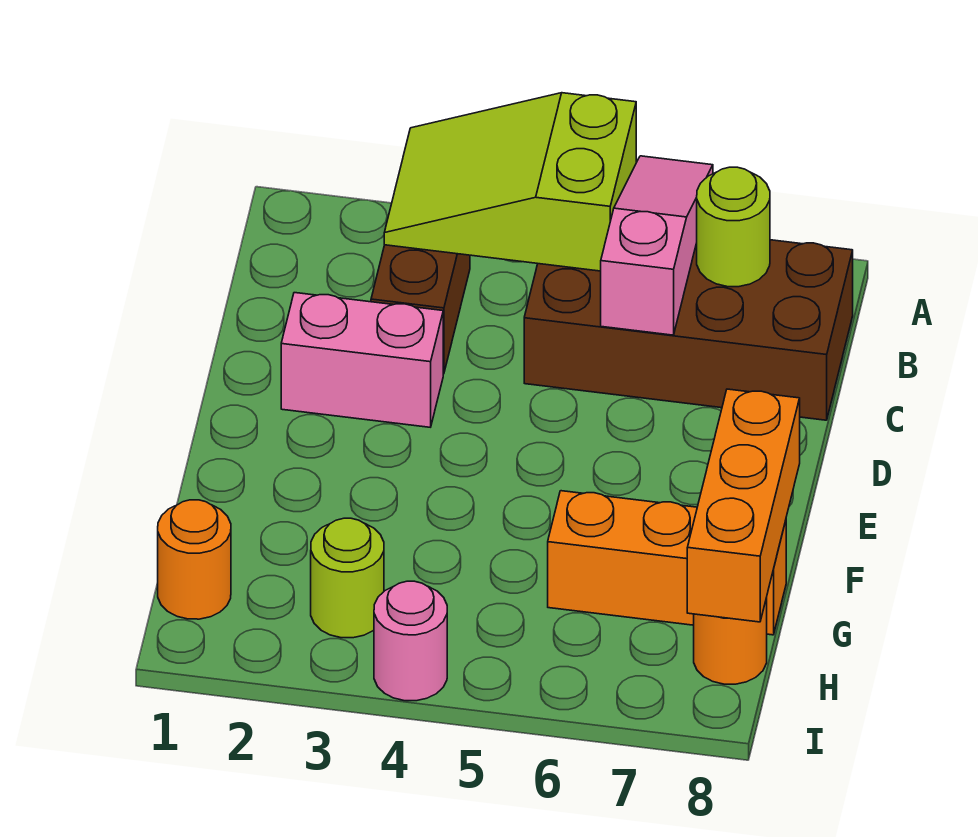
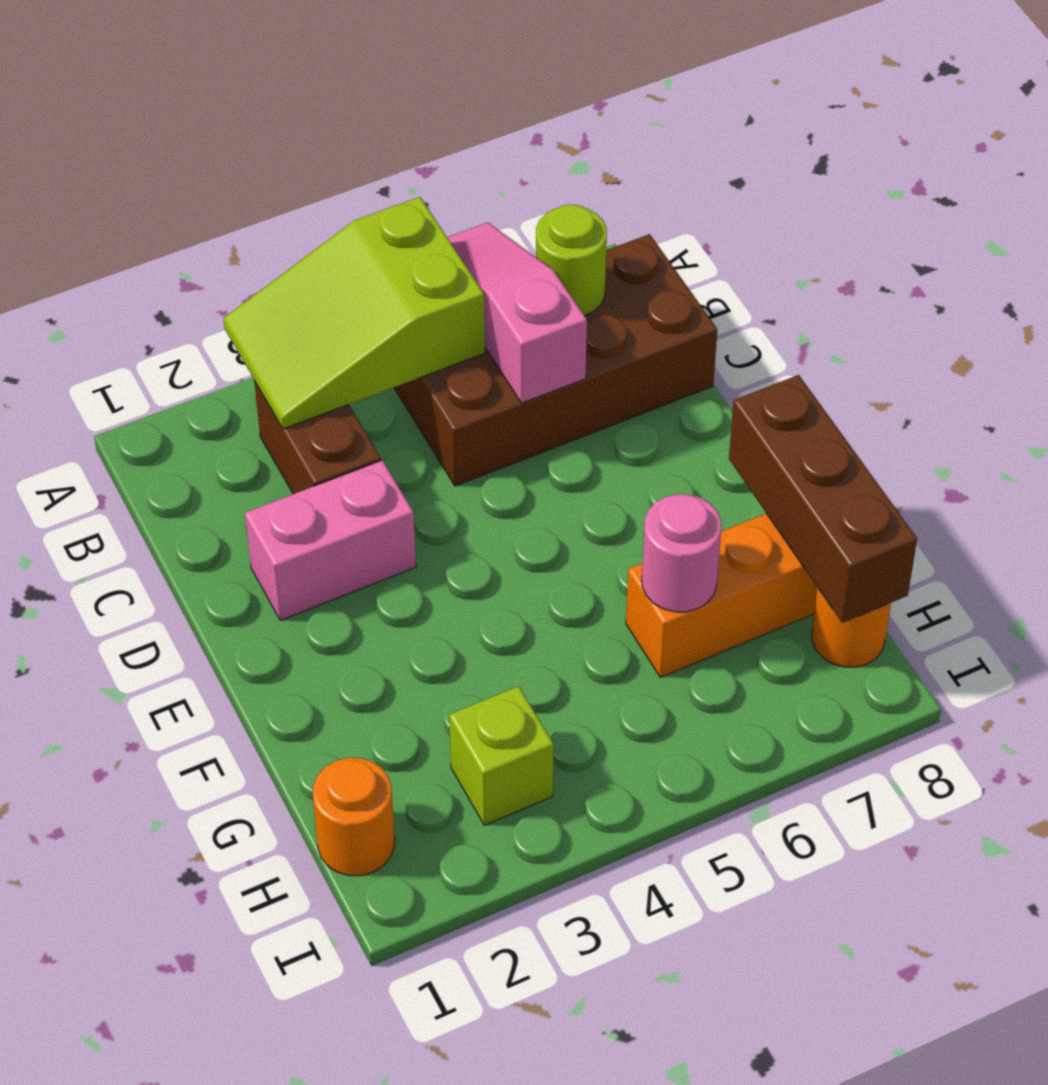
orange 1x3 brick [687,389,800,622] -> brown 1x3 brick [729,375,917,623]
lime 1x1 round brick [311,518,384,638] -> lime 1x1 brick [449,686,554,825]
pink 1x1 round brick [374,581,447,701] -> pink 1x1 round brick moved to [642,494,721,612]

